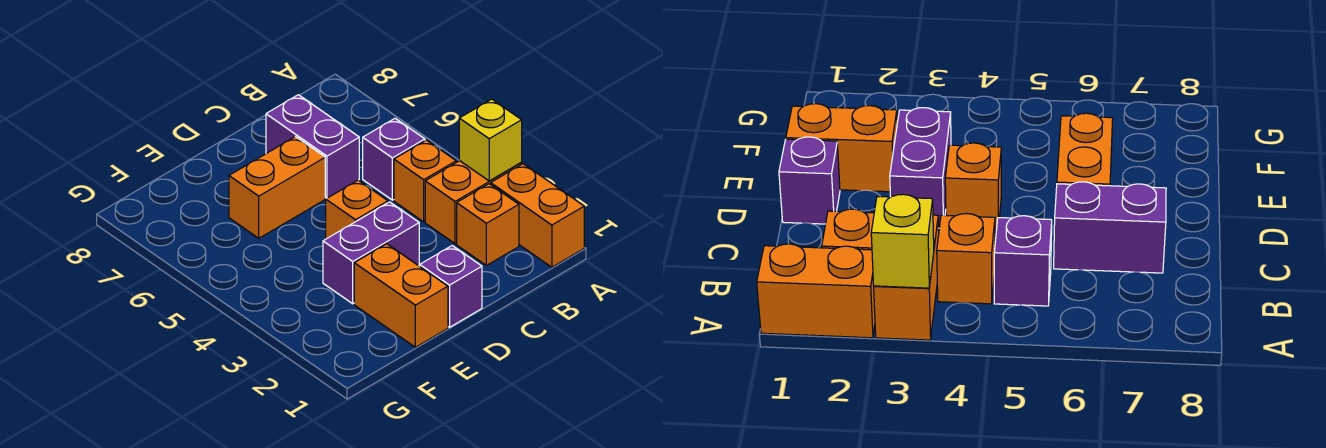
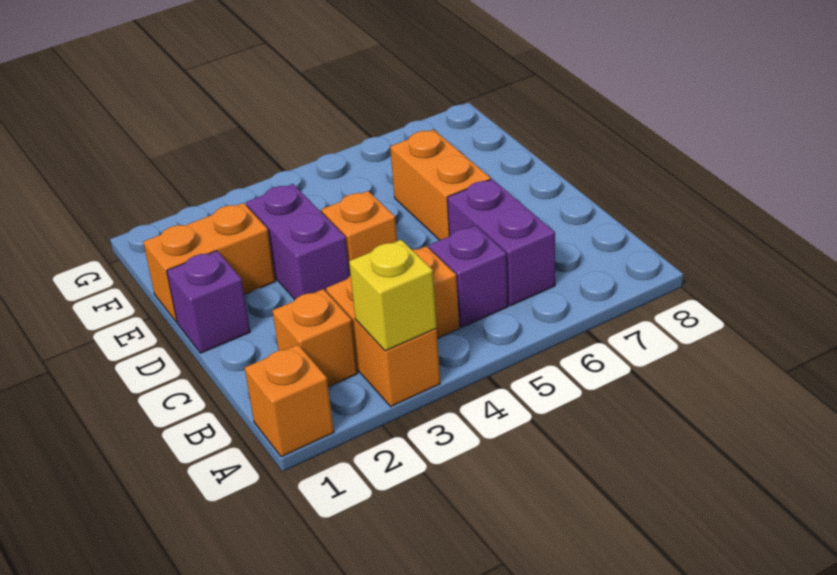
orange 1x2 brick [491,164,584,267] -> orange 1x1 brick [245,345,334,457]
purple 1x2 brick [266,95,359,198] -> purple 1x2 brick turned to [447,179,555,306]

